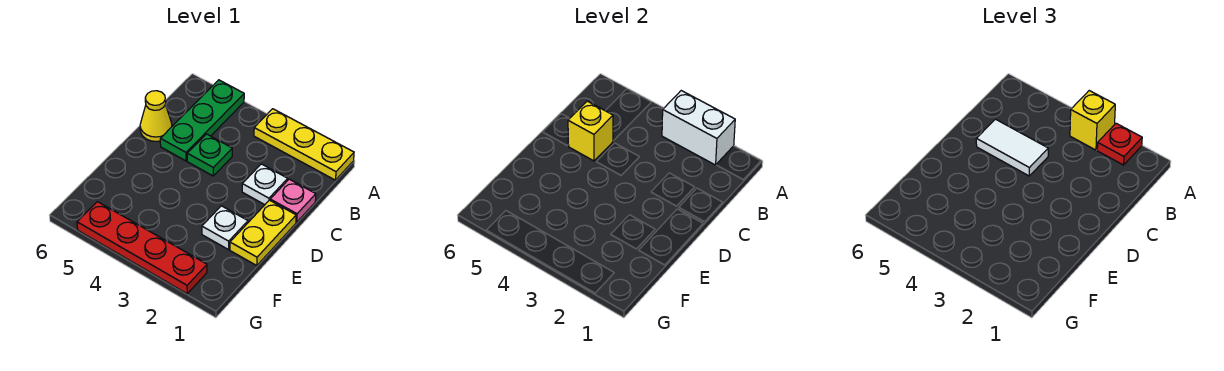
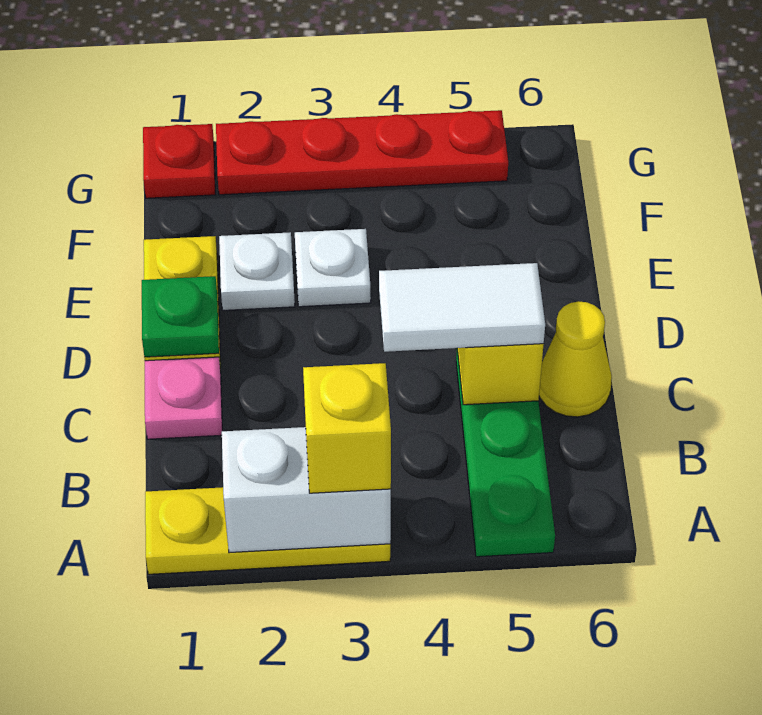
red 1x1 plate [1097,123,1142,165] -> red 1x1 plate moved to [143,124,215,198]
white 1x1 plate [242,164,288,205] -> white 1x1 plate moved to [295,229,371,307]
green 1x1 plate [187,134,232,176] -> green 1x1 plate moved to [142,276,219,357]

